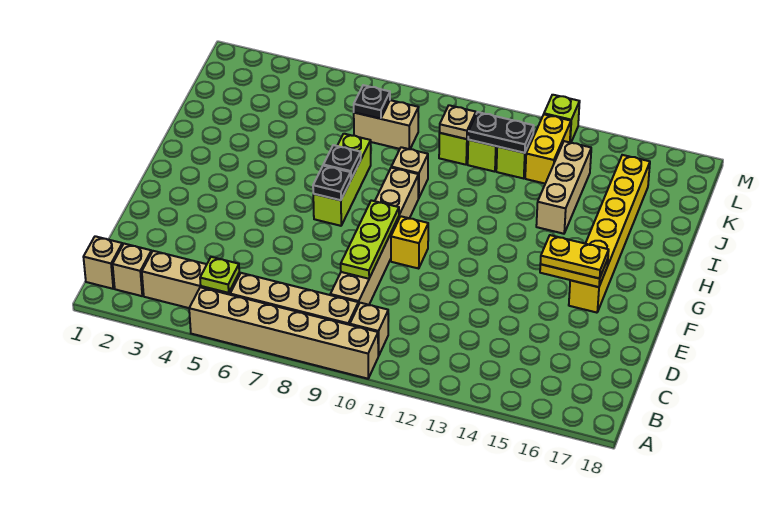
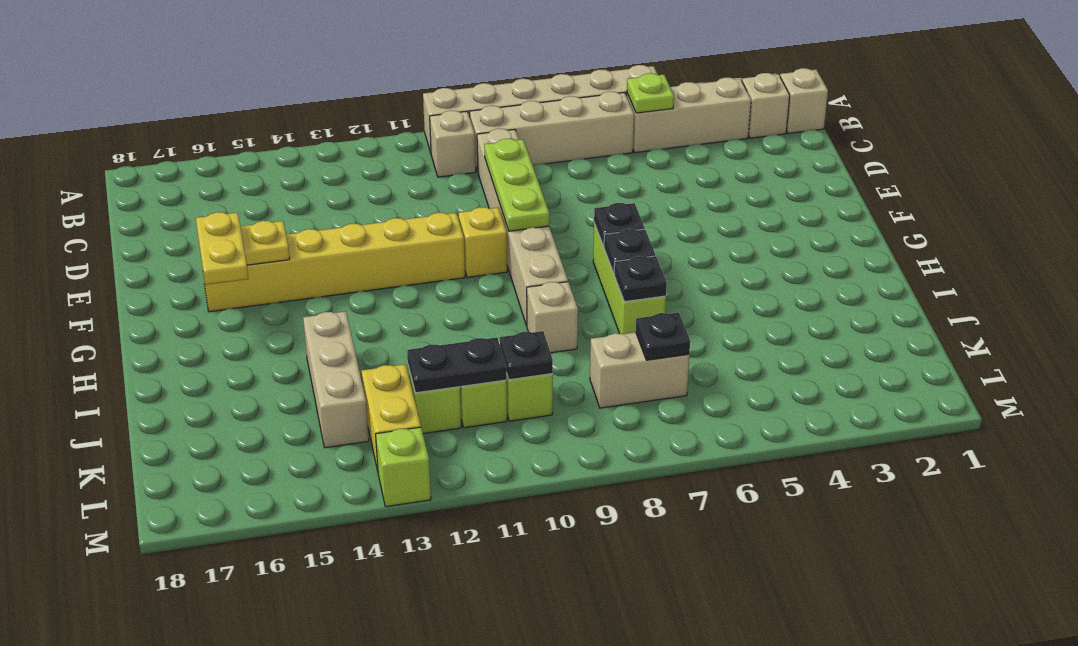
yellow 1x2 plate [540,235,609,278] -> yellow 1x2 plate turned to [196,212,248,285]
yellow 1x6 brick [569,155,650,313] -> yellow 1x6 brick turned to [201,213,465,312]
none -> black 1x1 plate [614,256,667,302]
tan 1x1 plate [440,105,476,139] -> black 1x1 plate [500,331,553,380]

